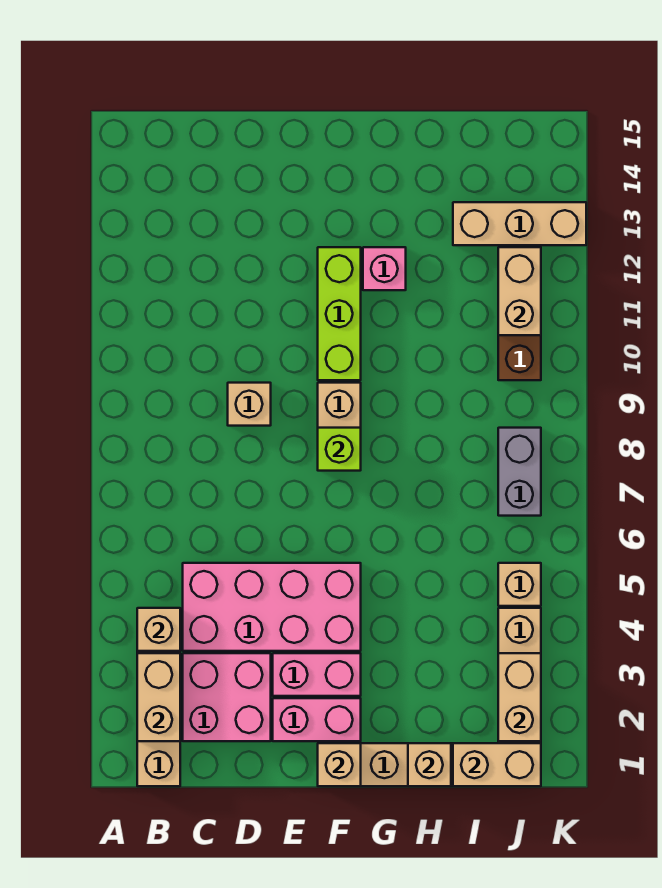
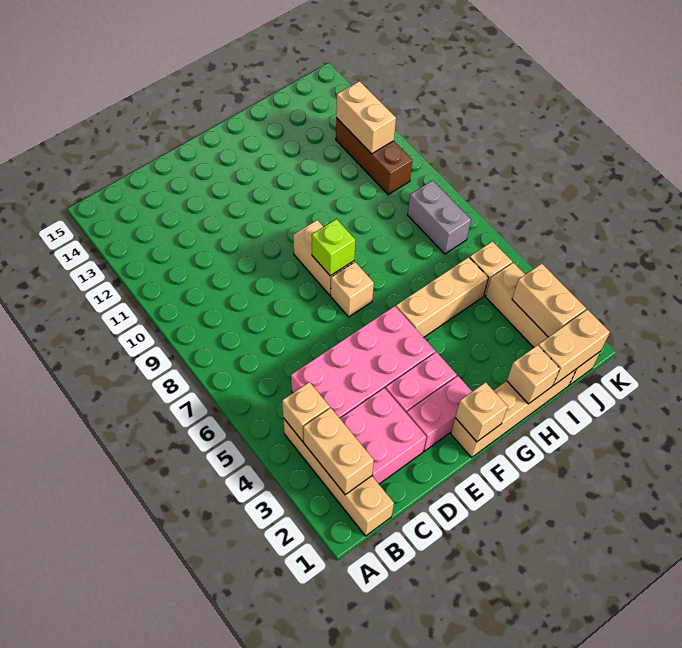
tan 1x1 brick [228,383,271,426] -> tan 1x1 brick moved to [331,262,374,317]
lime 1x3 brick [318,247,361,380] -> none
pink 1x1 brick [363,247,406,290] -> none
tan 1x3 brick [453,202,586,245] -> tan 1x3 brick moved to [396,257,488,337]

